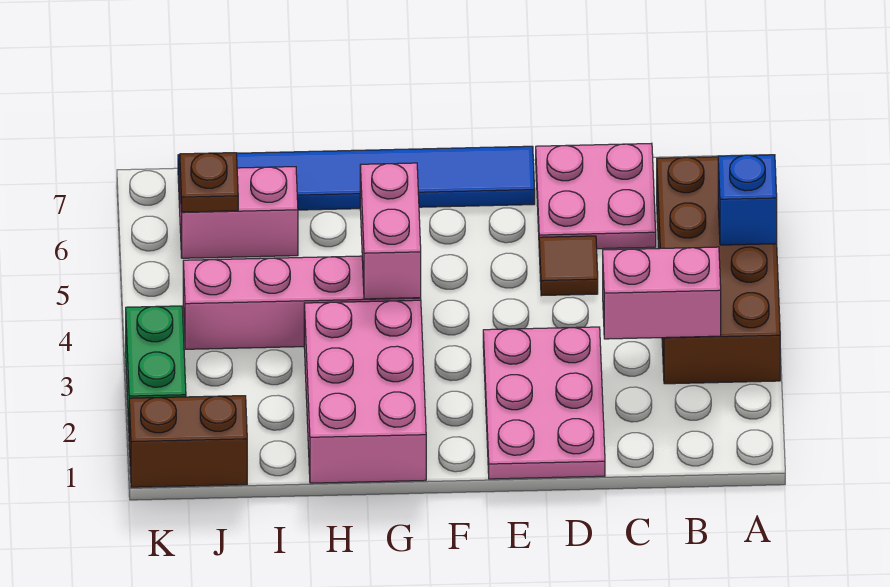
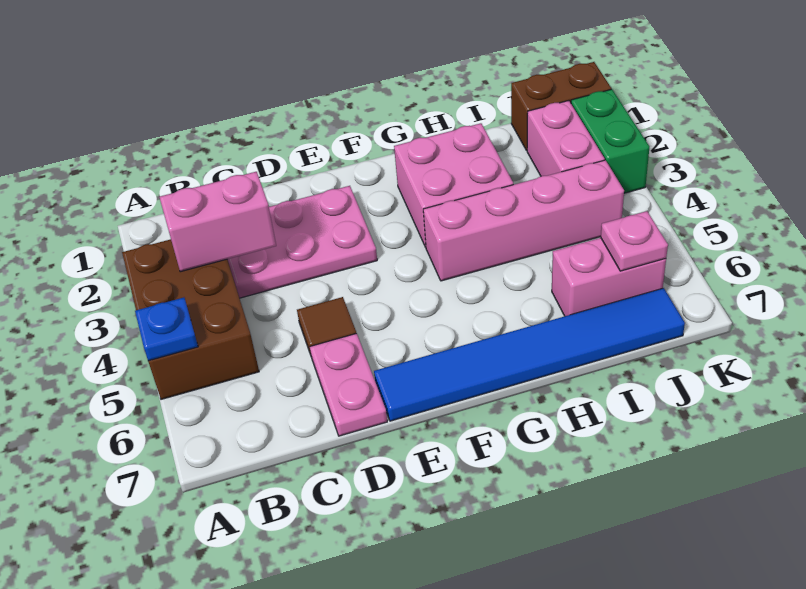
brown 2x4 brick [657,157,780,384] -> brown 2x3 brick [122,239,259,399]
blue 1x1 brick [718,155,777,245] -> blue 1x1 plate [135,298,198,361]
pink 2x2 plate [536,143,656,249] -> pink 1x2 plate [310,333,387,436]
pink 2x3 plate [483,327,605,479] -> pink 2x3 plate turned to [227,186,377,298]
pink 2x3 brick [304,300,426,483] -> pink 2x2 brick [394,123,513,247]
pink 1x2 brick [360,163,421,299] -> pink 1x2 brick moved to [527,101,605,176]
brown 1x1 plate [180,153,238,212] -> pink 1x1 plate [601,211,668,271]

